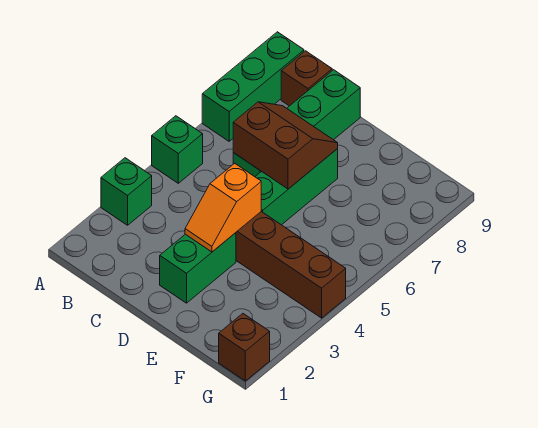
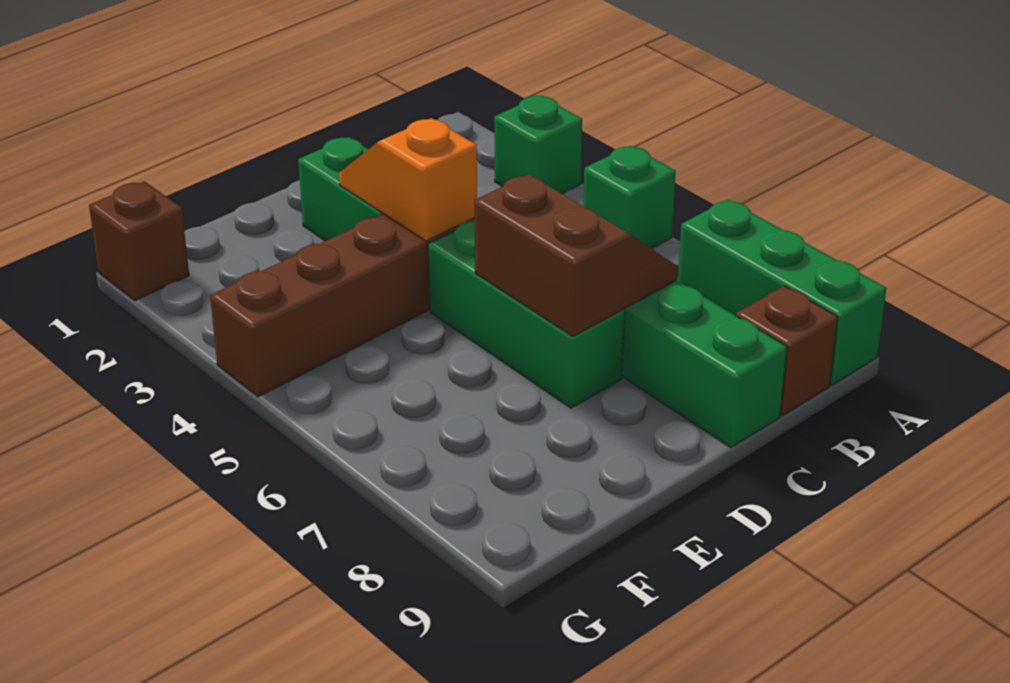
brown 2x2 slope [233,102,338,189] -> brown 2x2 slope turned to [474,174,678,337]

